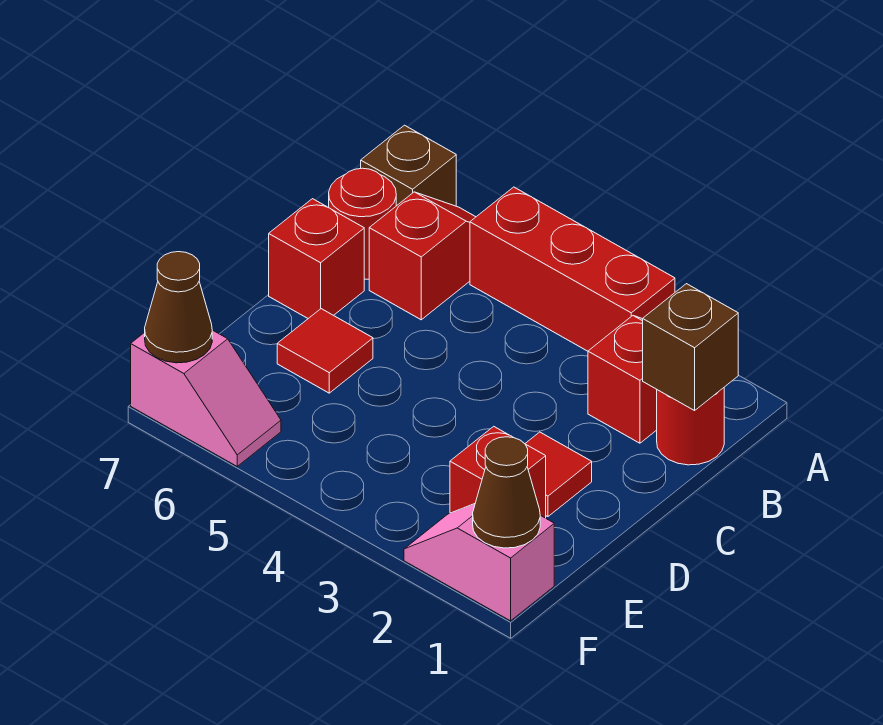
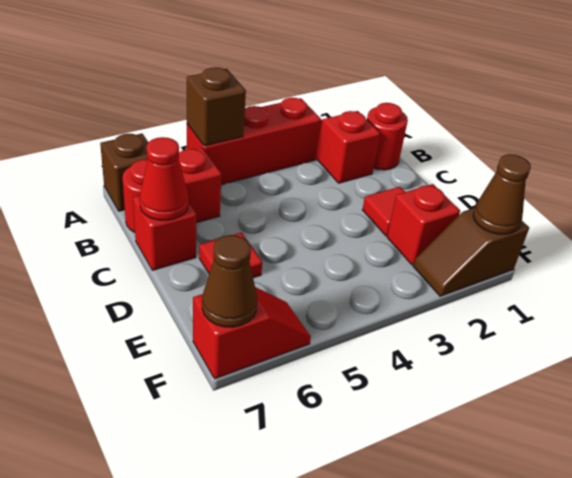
brown 1x1 brick [643,284,738,411] -> brown 1x1 brick moved to [187,67,246,146]
none -> red 1x1 cone [140,137,189,220]
pink 1x2 slope [404,504,554,621] -> brown 1x2 slope [413,208,529,296]
pink 1x2 slope [131,330,281,466] -> red 1x2 slope [193,287,311,379]

